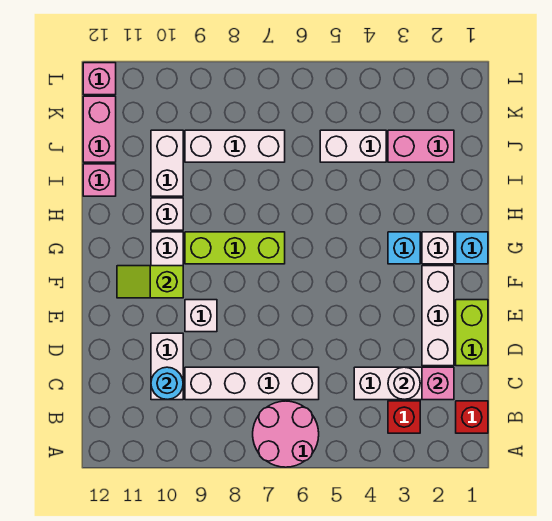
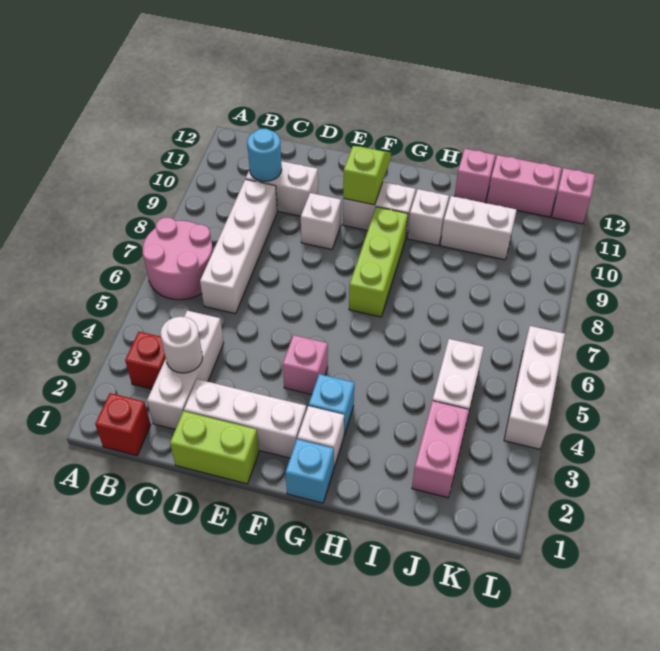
pink 1x1 brick [422,367,454,400] -> pink 1x1 brick moved to [283,335,328,395]
white 1x3 brick [185,130,285,162] -> white 1x3 brick moved to [504,326,565,449]

